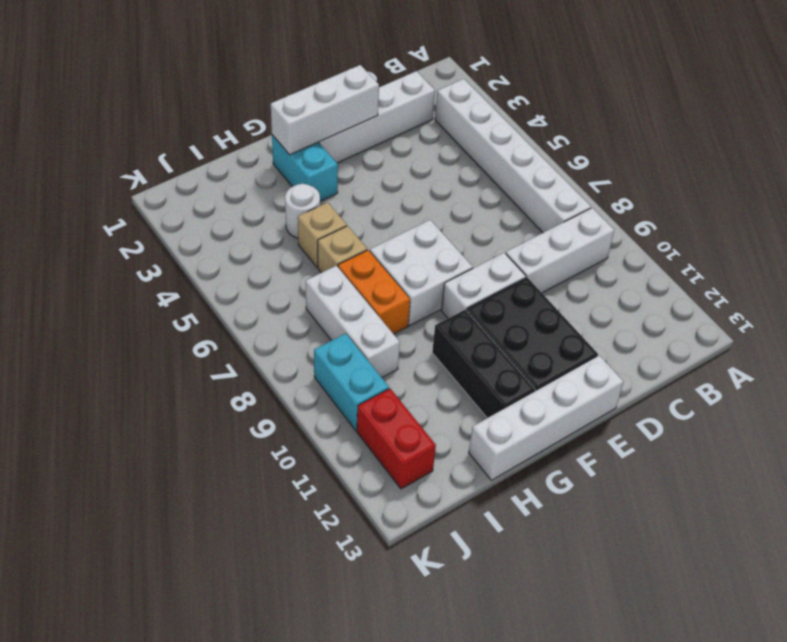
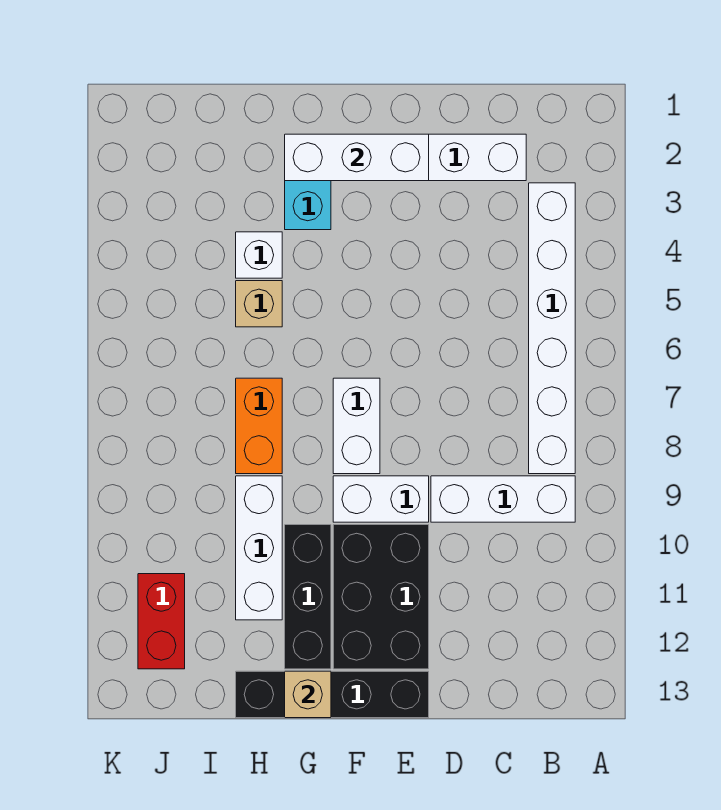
white 1x4 brick [469,355,623,480] -> black 1x4 brick [236,671,429,718]
white 2x2 brick [370,220,473,326] -> white 1x2 brick [333,378,380,474]
white 1x1 round brick [285,184,320,238] -> white 1x1 brick [236,232,282,278]
tan 1x1 brick [318,226,367,273] -> tan 1x1 brick moved to [285,671,331,718]
white 1x3 brick [306,266,400,377] -> white 1x3 brick moved to [236,476,282,620]
cyan 1x2 brick [314,334,389,431] -> none

